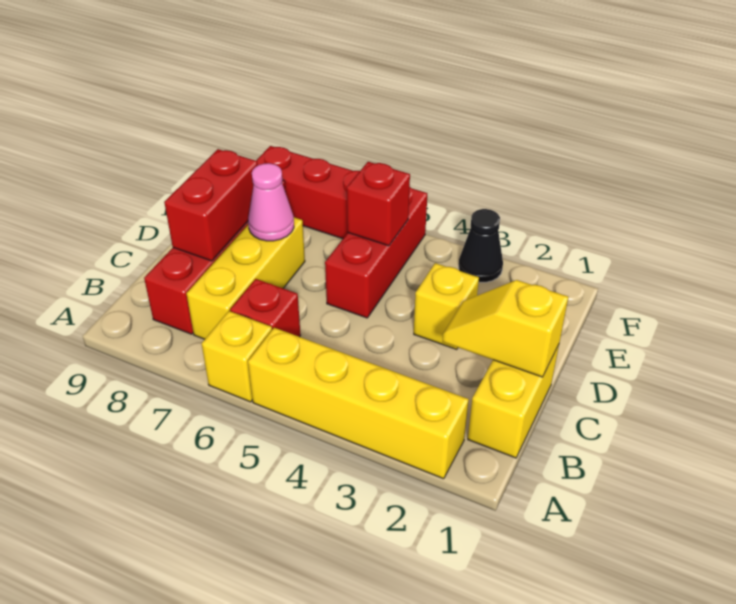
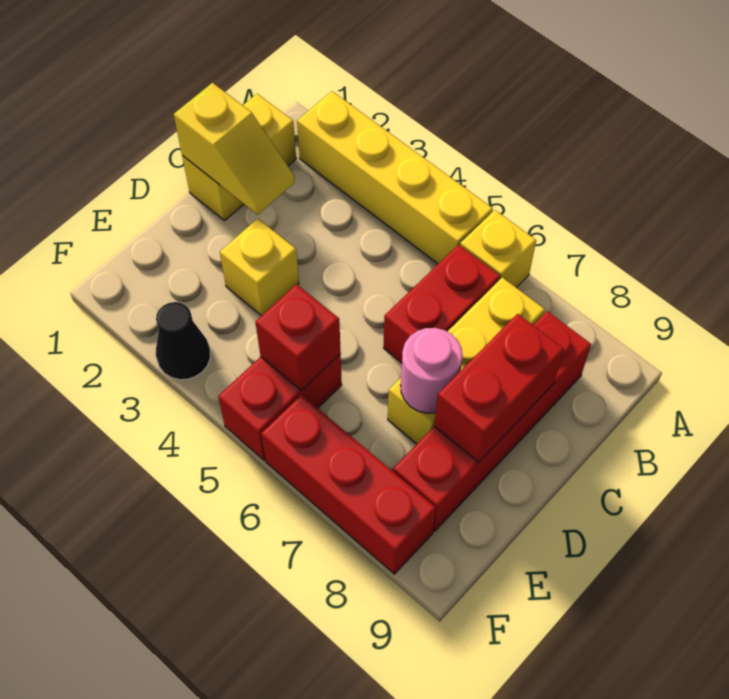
red 1x1 brick [230,279,301,337] -> red 1x2 brick [384,245,500,363]
red 1x3 brick [325,187,427,318] -> red 1x2 brick [218,354,342,460]
pink 1x1 cone [248,163,294,241] -> pink 1x1 round brick [401,328,463,413]

